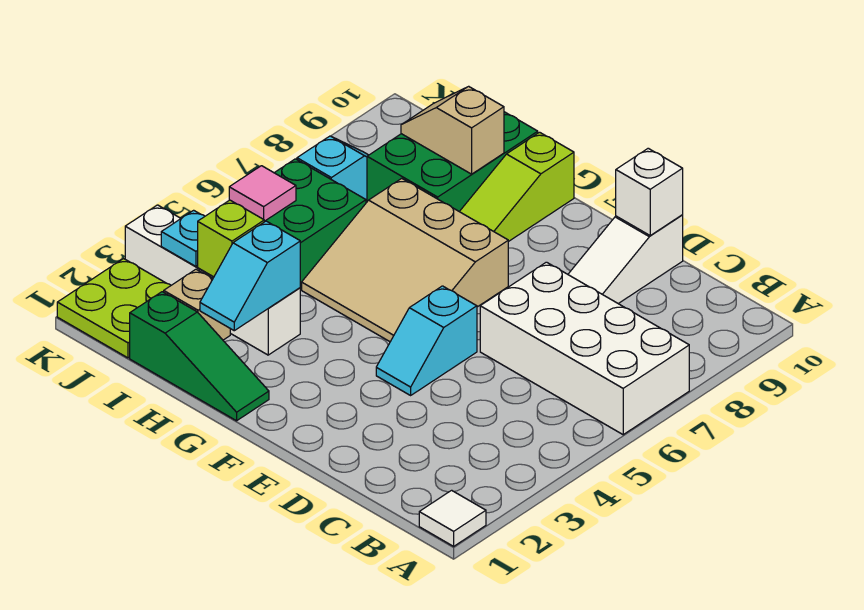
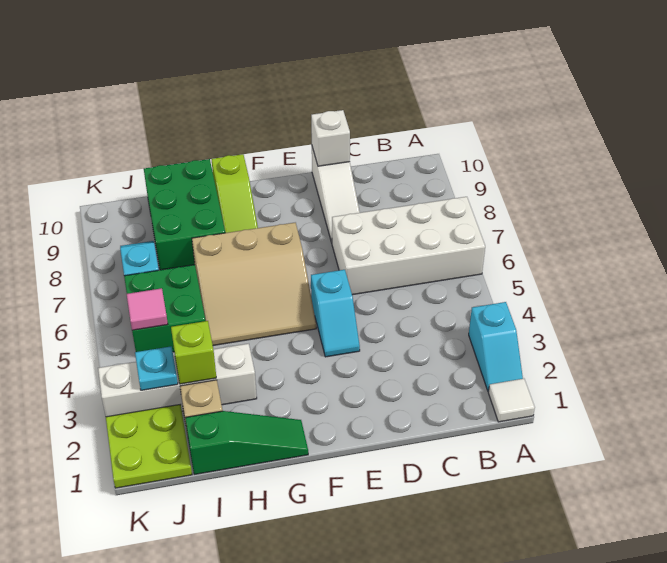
cyan 1x2 slope [200,221,300,331] -> cyan 1x2 slope moved to [469,302,523,391]
tan 1x2 slope [401,86,504,174] -> none

